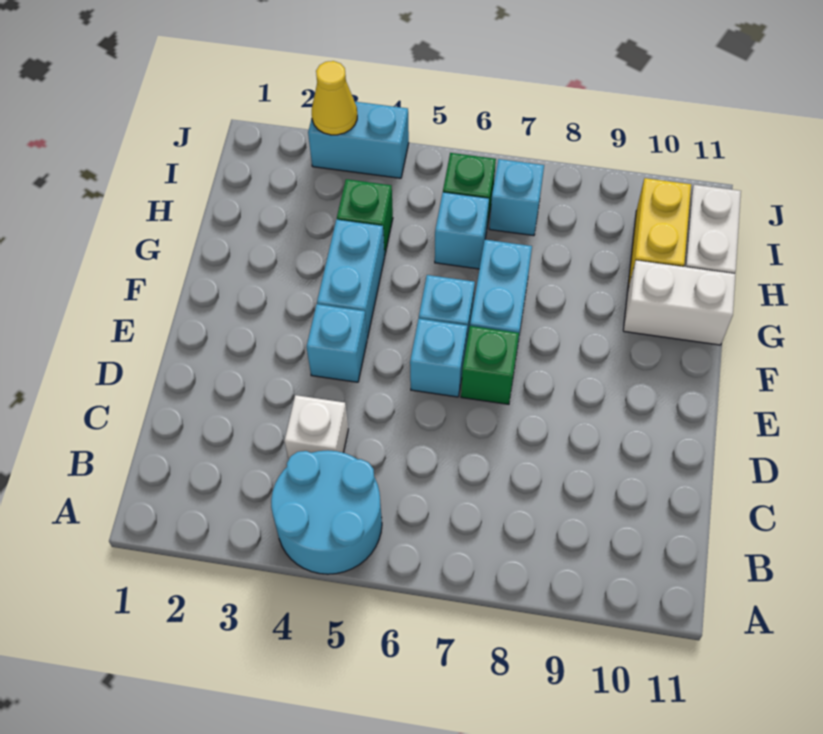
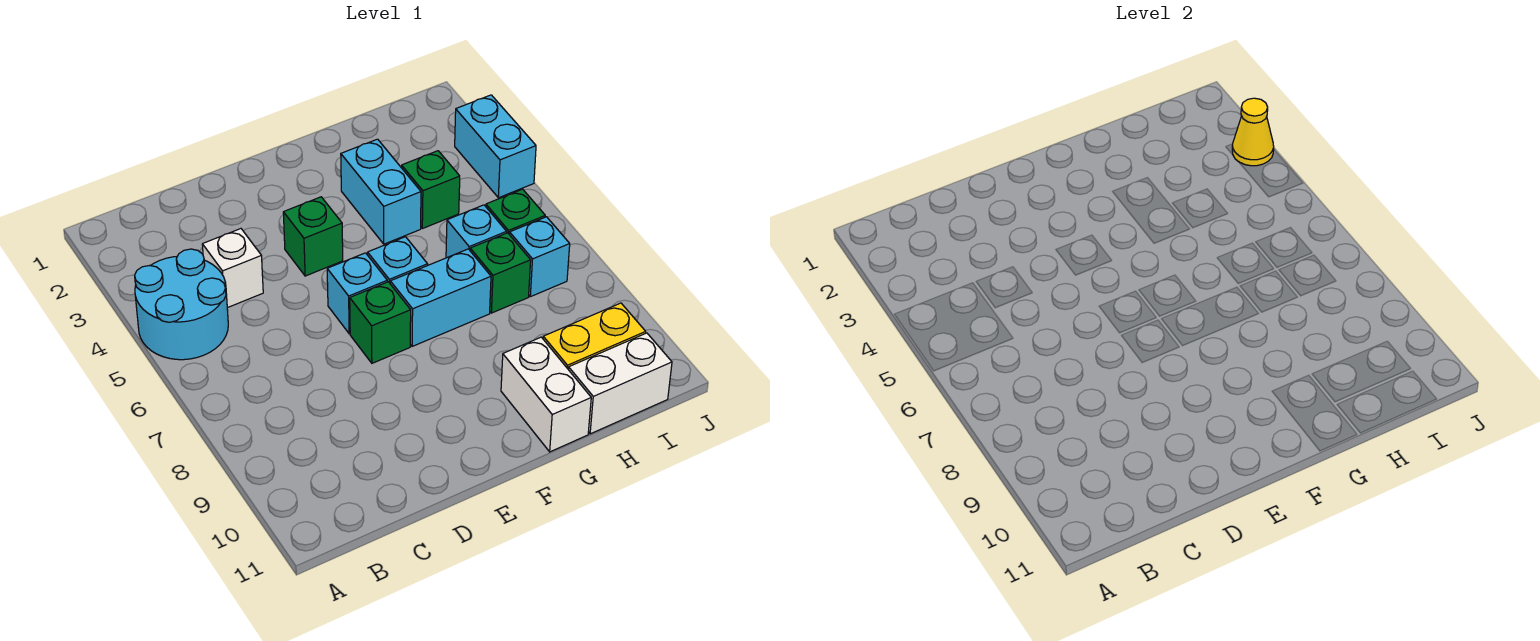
cyan 1x1 brick [307,304,367,382] -> green 1x1 brick [283,197,343,276]
cyan 1x2 brick [317,220,385,339] -> cyan 1x2 brick turned to [341,139,421,244]
none -> green 1x1 brick [470,233,531,313]

